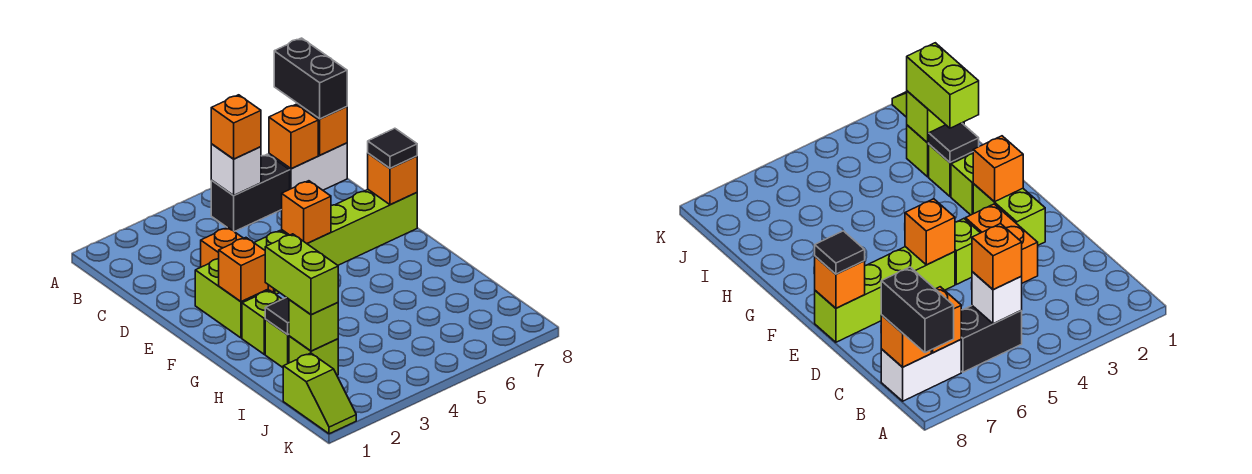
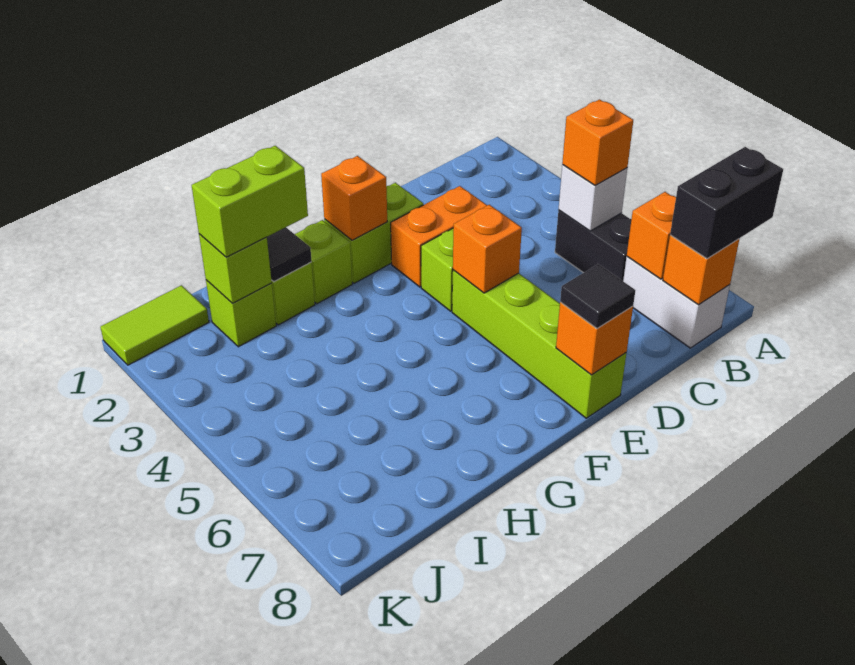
lime 1x2 slope [283,353,356,434] -> lime 1x2 tile [100,285,209,365]

